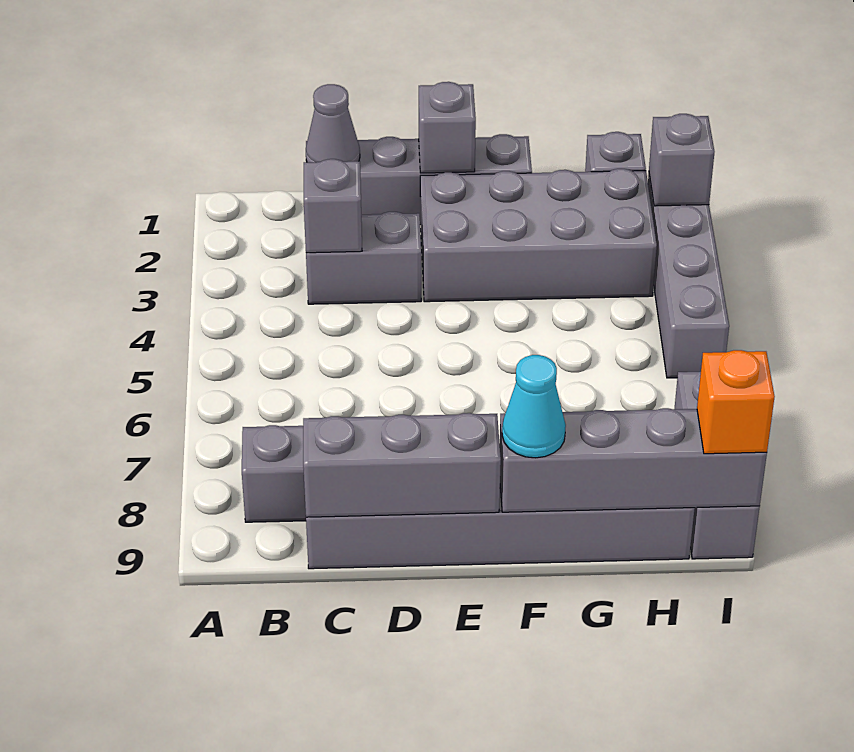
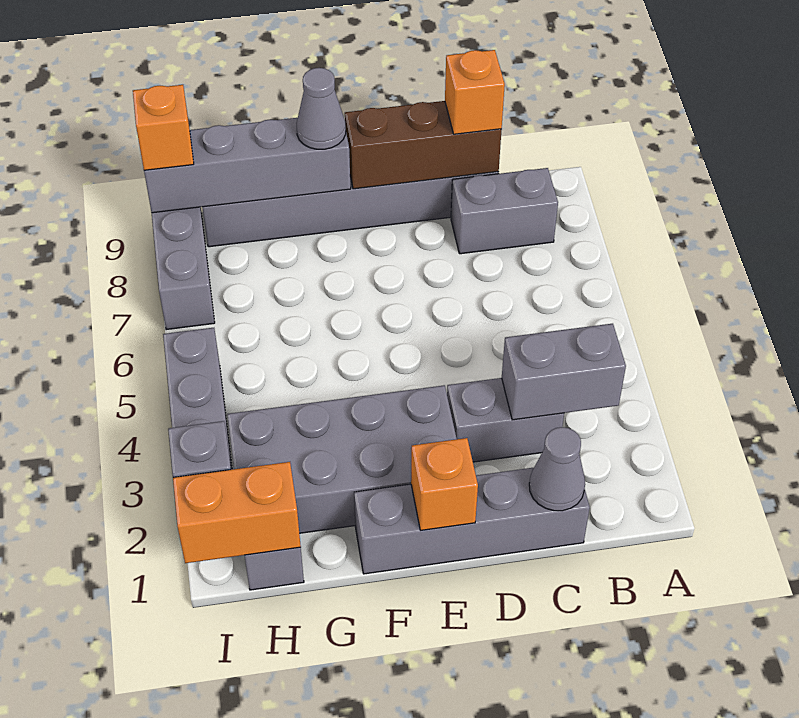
grey 1x1 brick [304,159,362,253] -> grey 1x2 brick [502,324,626,420]
grey 1x3 brick [303,413,501,517] -> brown 1x3 brick [345,101,502,189]
none -> orange 1x1 brick [445,50,505,134]
grey 1x1 brick [419,82,476,173] -> orange 1x1 brick [411,438,478,530]
cyan 1x1 cone [502,355,566,458] -> grey 1x1 cone [297,68,346,149]
none -> orange 1x2 brick [173,462,301,563]

